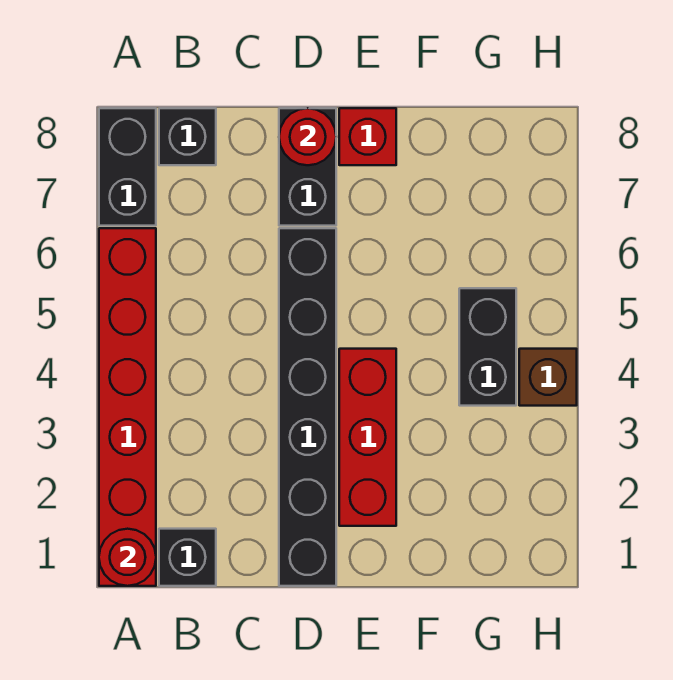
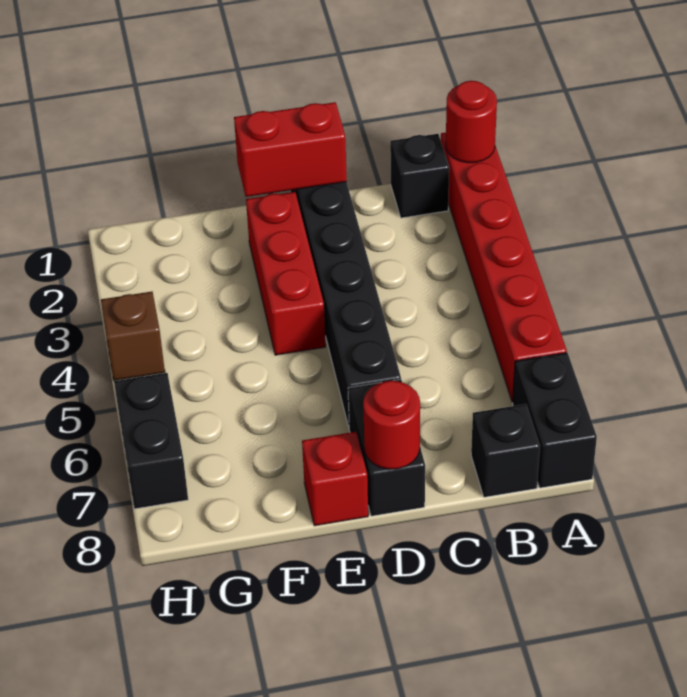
none -> red 1x2 brick [234,102,347,197]
black 1x2 brick [459,288,516,406] -> black 1x2 brick moved to [114,373,188,509]

